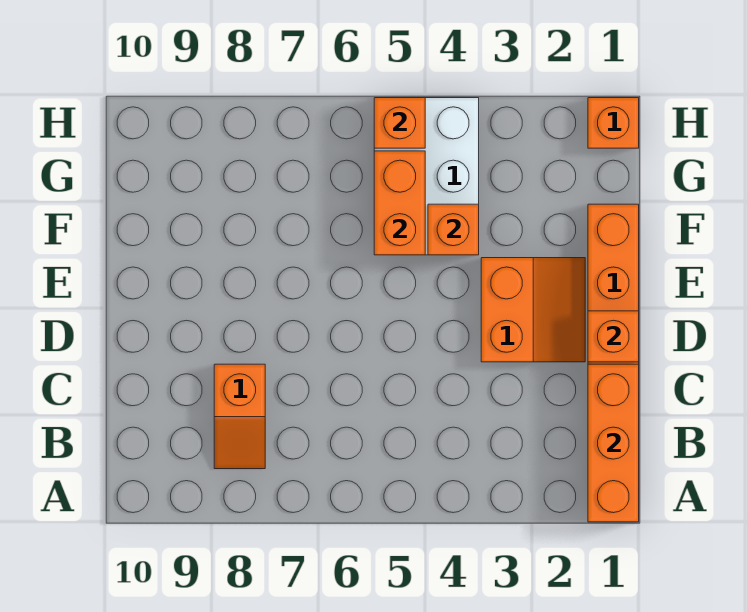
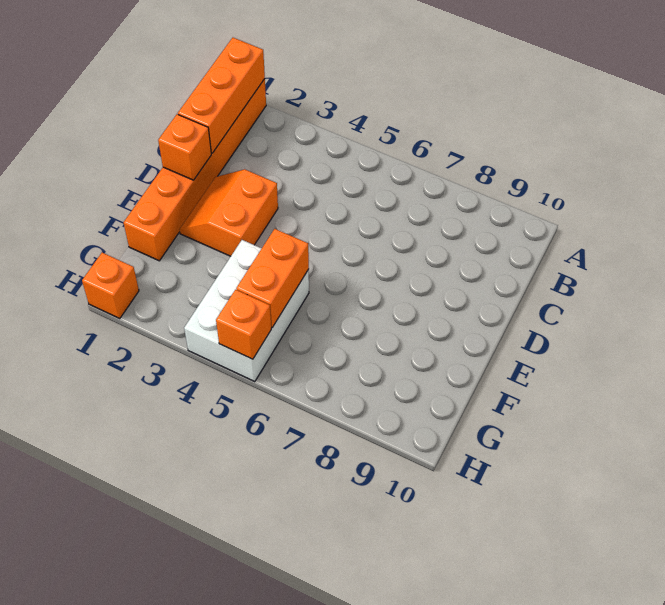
orange 1x2 slope [214,364,265,469] -> none
orange 1x1 brick [428,204,479,255] -> none

